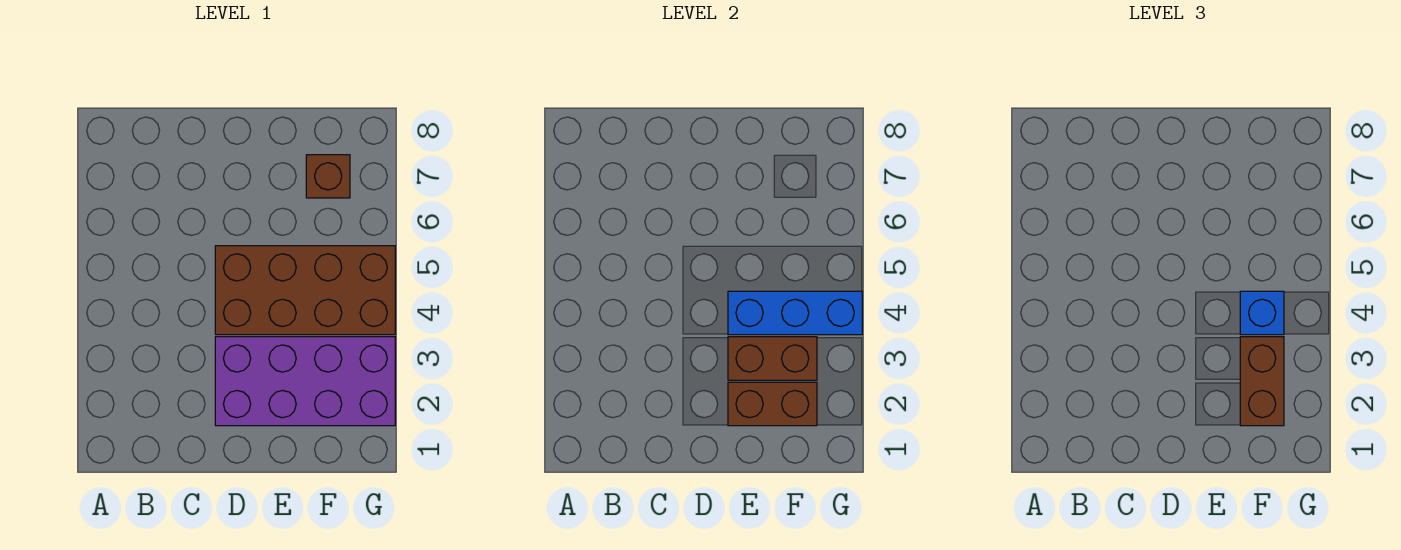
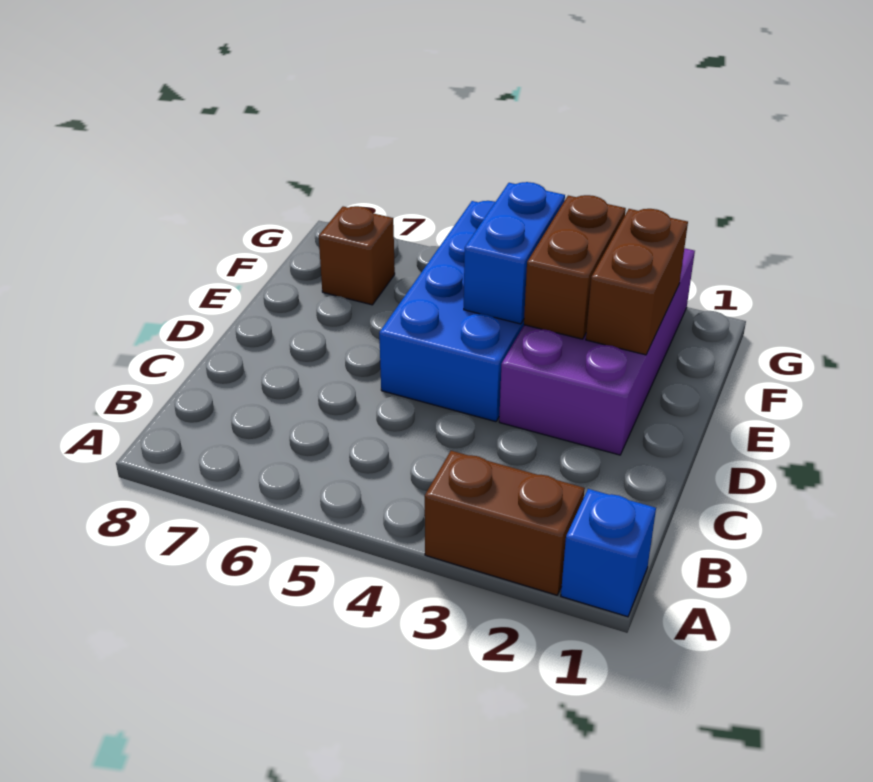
brown 2x4 brick [215,246,395,335] -> blue 2x4 brick [379,201,524,422]
blue 1x3 brick [728,291,862,335] -> blue 1x2 brick [464,182,565,324]
brown 1x2 brick [1240,337,1284,426] -> brown 1x2 brick moved to [425,451,585,595]
blue 1x1 brick [1240,291,1284,335] -> blue 1x1 brick moved to [561,489,656,617]

